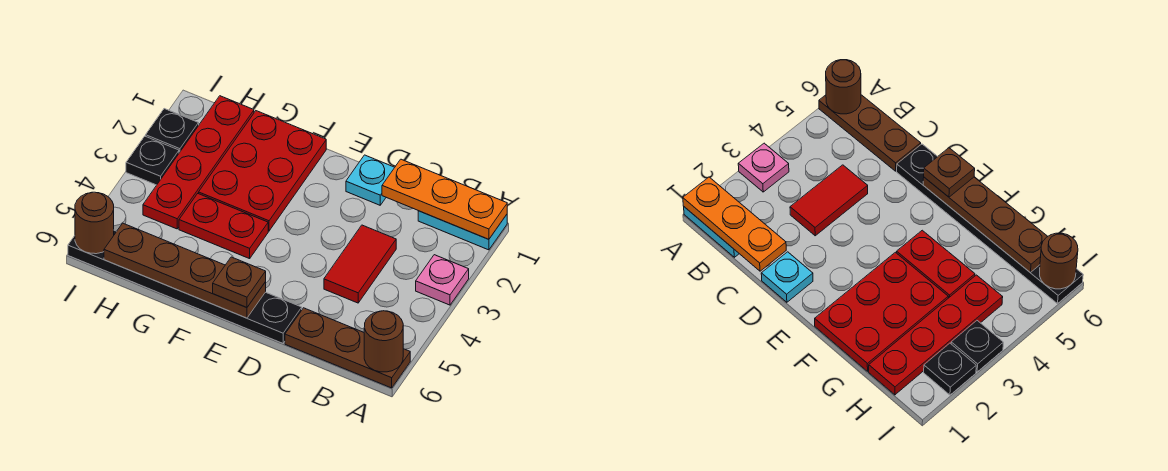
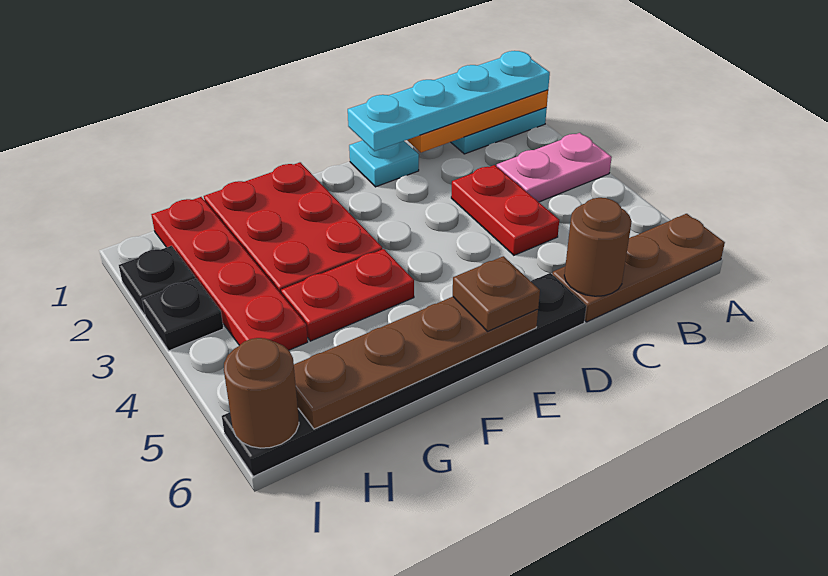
none -> cyan 1x4 plate [348,51,550,151]
pink 1x1 plate [416,255,469,305] -> pink 1x2 plate [497,133,612,202]
brown 1x1 round brick [364,311,403,372] -> brown 1x1 round brick moved to [564,198,632,296]
red 1x2 tile [324,225,396,303] -> red 1x2 plate [451,165,559,255]

